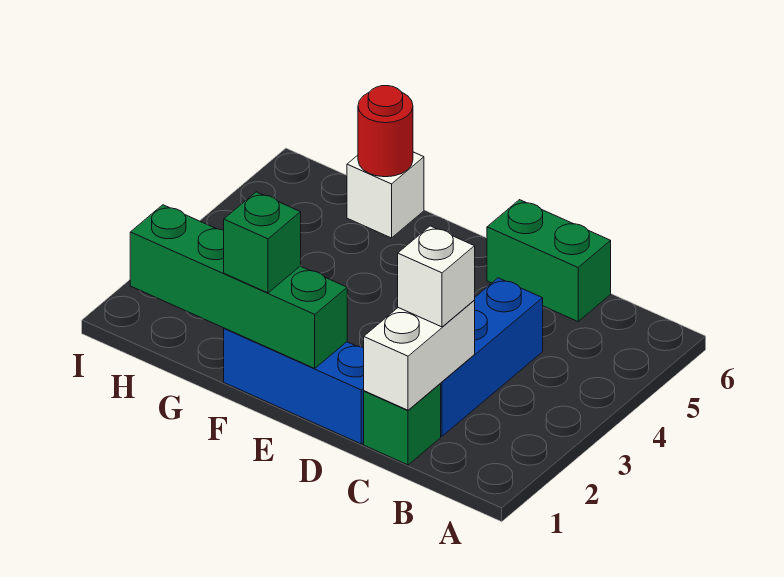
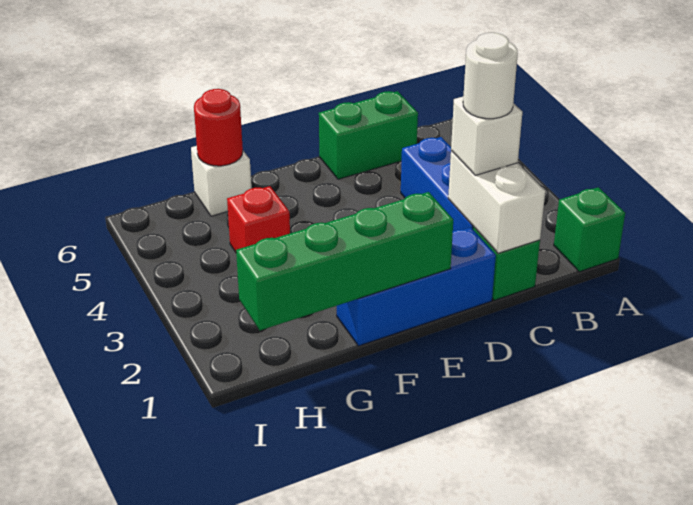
none -> white 1x1 round brick [463,33,518,119]
green 1x1 brick [224,192,301,293] -> green 1x1 brick moved to [554,187,625,272]
none -> red 1x1 brick [227,186,290,252]

